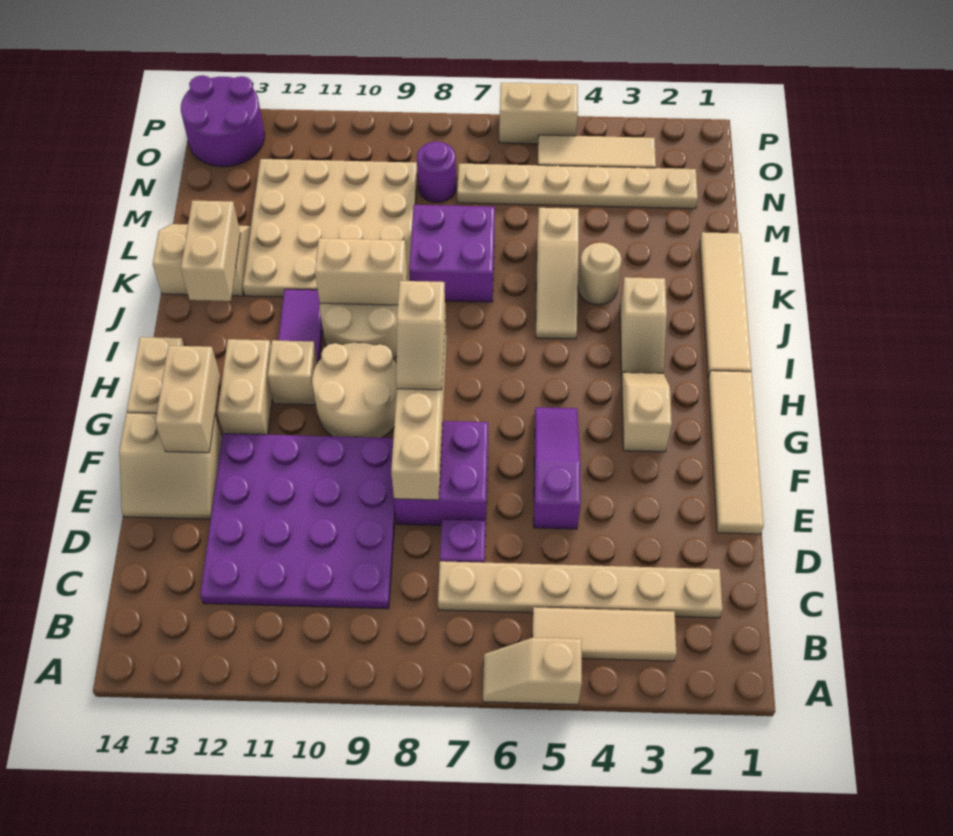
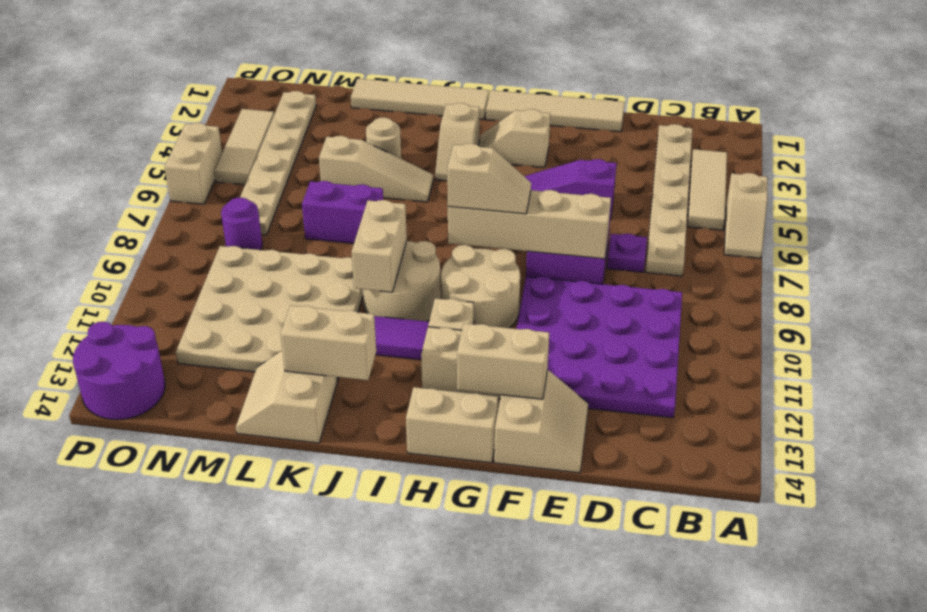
tan 1x2 slope [620,277,667,374] -> tan 1x2 slope turned to [435,103,479,181]
purple 2x2 brick [409,205,495,302] -> purple 1x2 brick [302,181,383,244]

